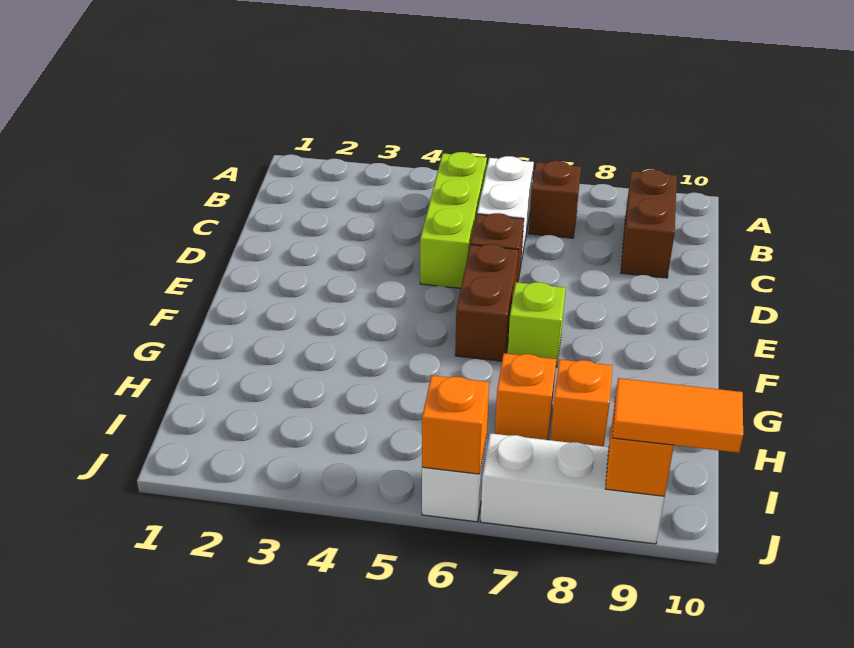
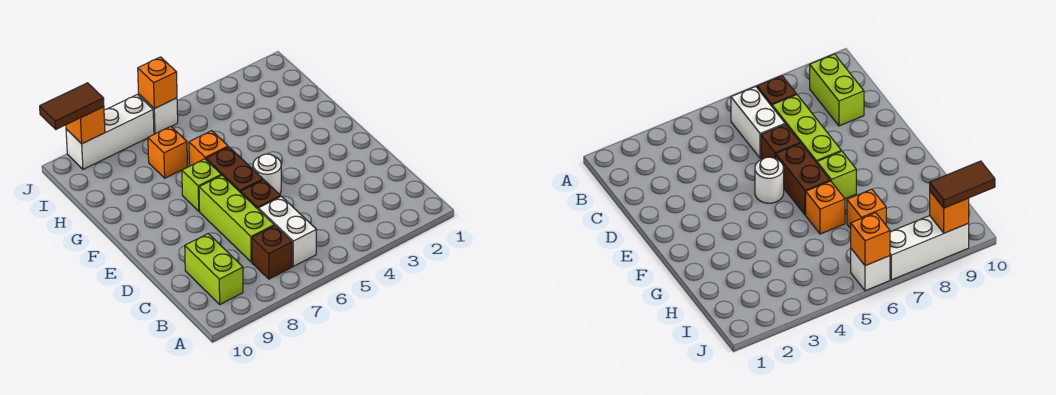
lime 1x3 brick [420,152,487,288] -> lime 1x3 brick moved to [199,175,274,262]
brown 1x2 brick [621,170,677,278] -> lime 1x2 brick [185,234,243,304]
none -> white 1x1 round brick [253,154,281,194]
orange 1x1 brick [551,359,613,447] -> orange 1x1 brick moved to [189,131,228,166]
orange 1x2 tile [612,378,743,453] -> brown 1x2 tile [40,83,104,129]

